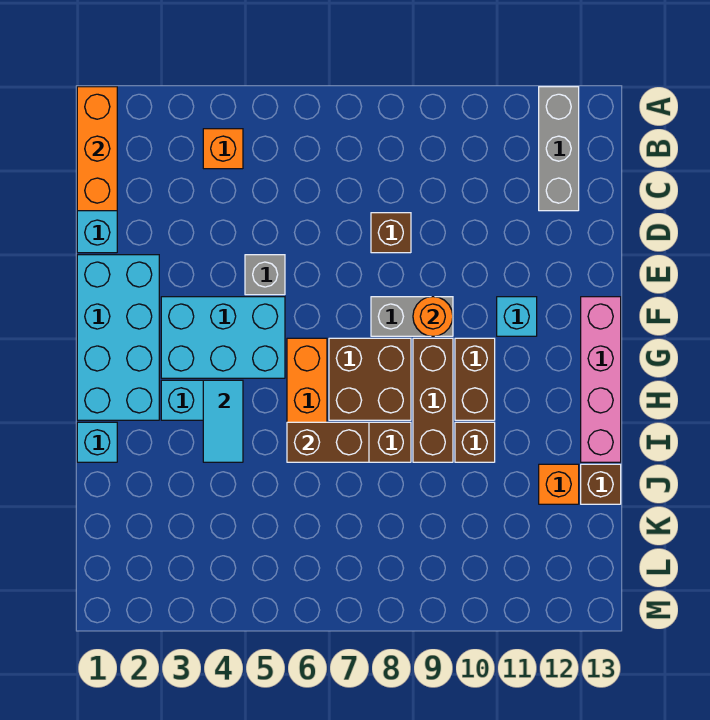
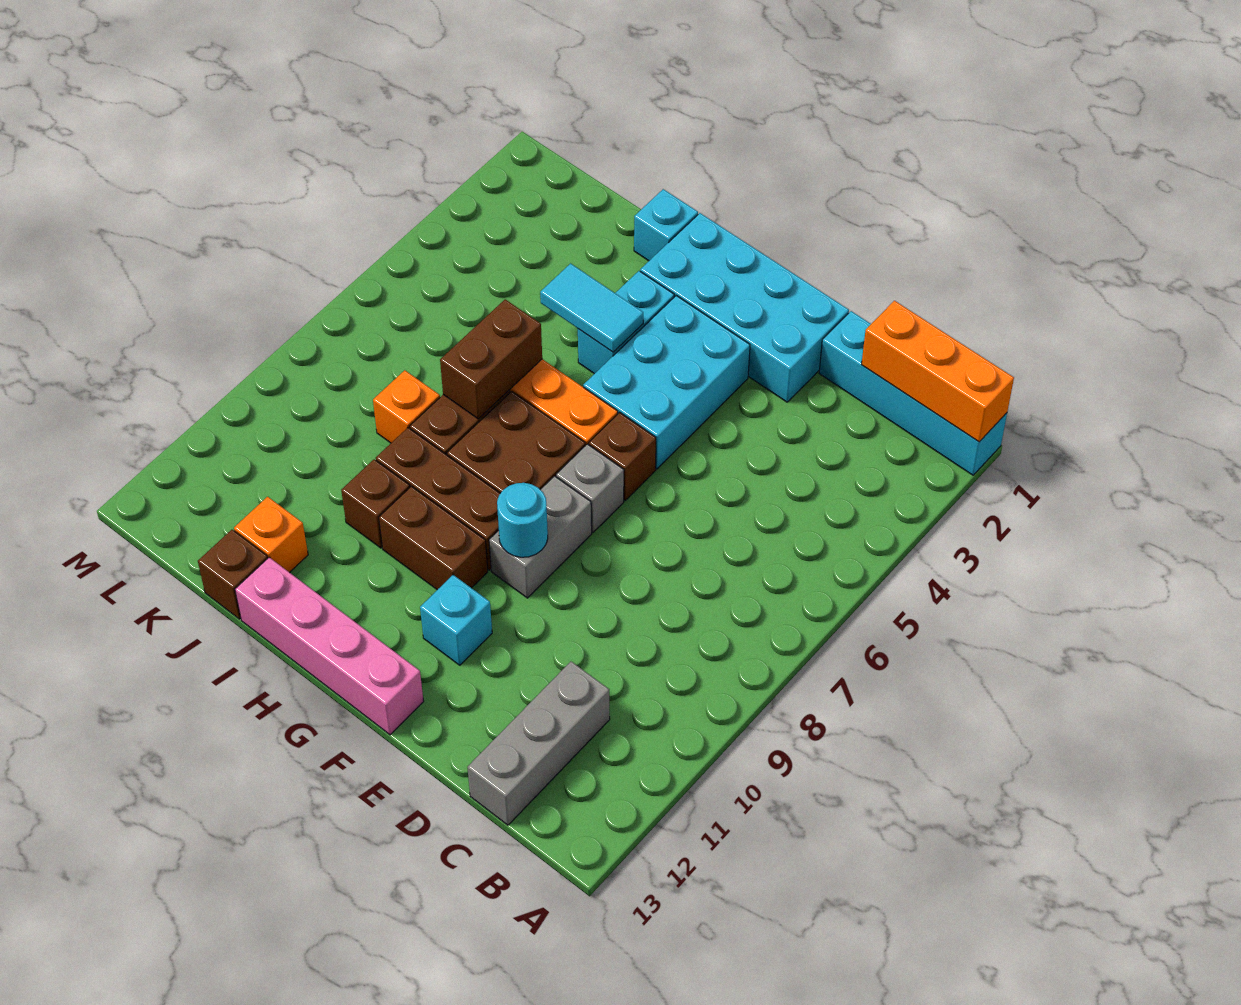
grey 1x3 brick [539,87,579,211] -> grey 1x3 brick turned to [467,662,610,825]
orange 1x1 brick [203,129,243,169] -> orange 1x1 brick moved to [373,370,440,443]
brown 1x1 brick [371,213,411,253] -> brown 1x1 brick moved to [589,413,656,500]
grey 1x1 brick [245,255,285,295] -> grey 1x1 brick moved to [556,444,624,532]
orange 1x1 round brick [413,297,453,336] -> cyan 1x1 round brick [497,483,548,557]

